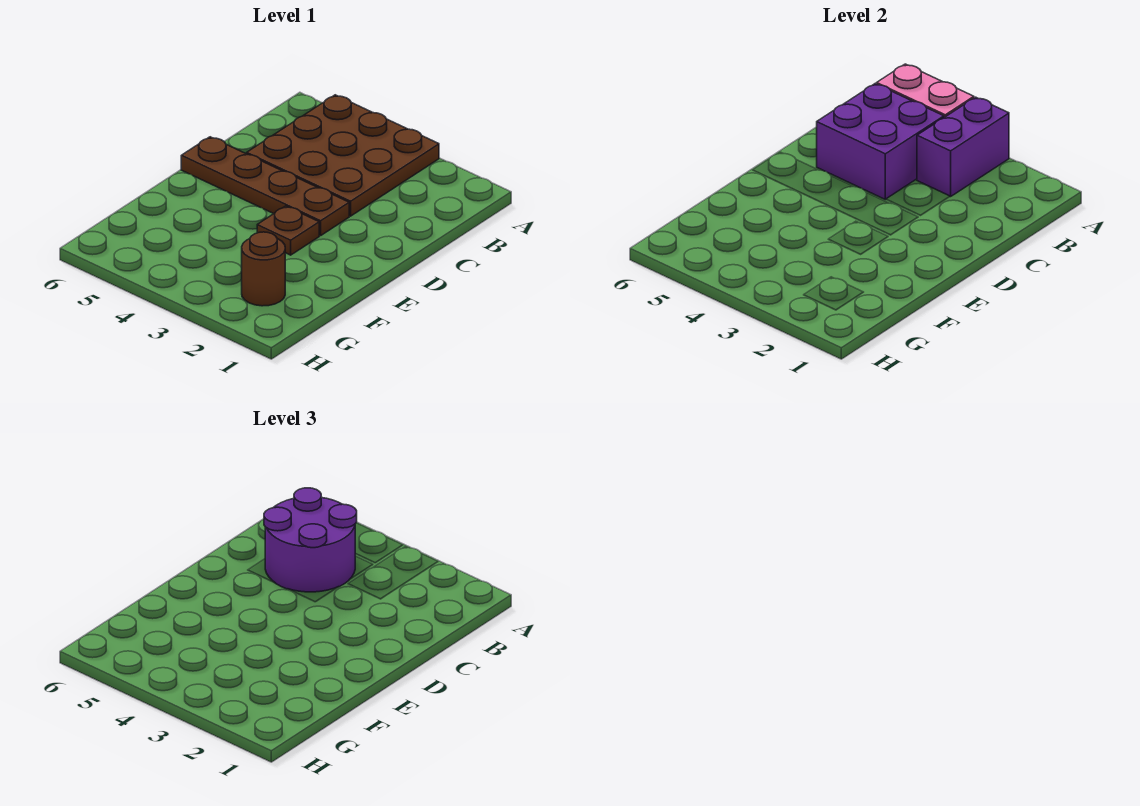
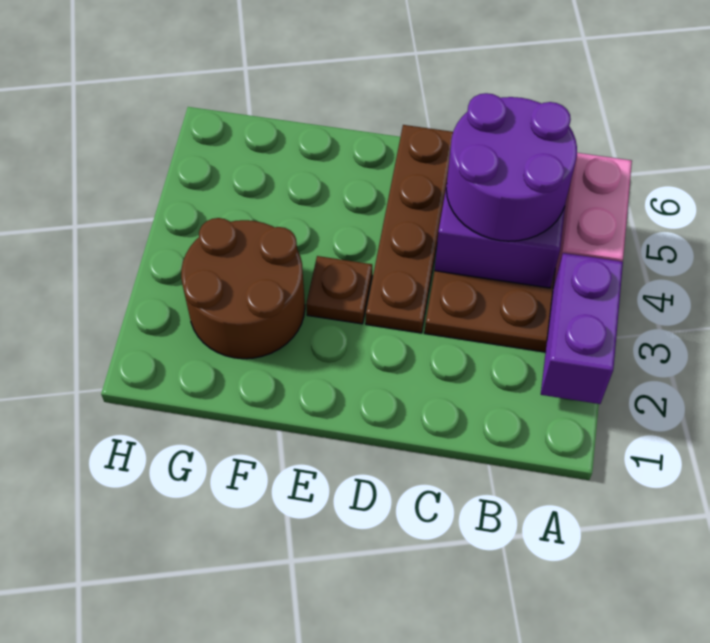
purple 1x2 brick [917,97,1009,197] -> purple 1x2 brick turned to [541,253,623,404]
brown 1x1 round brick [242,232,285,306] -> brown 2x2 round brick [181,218,305,359]

